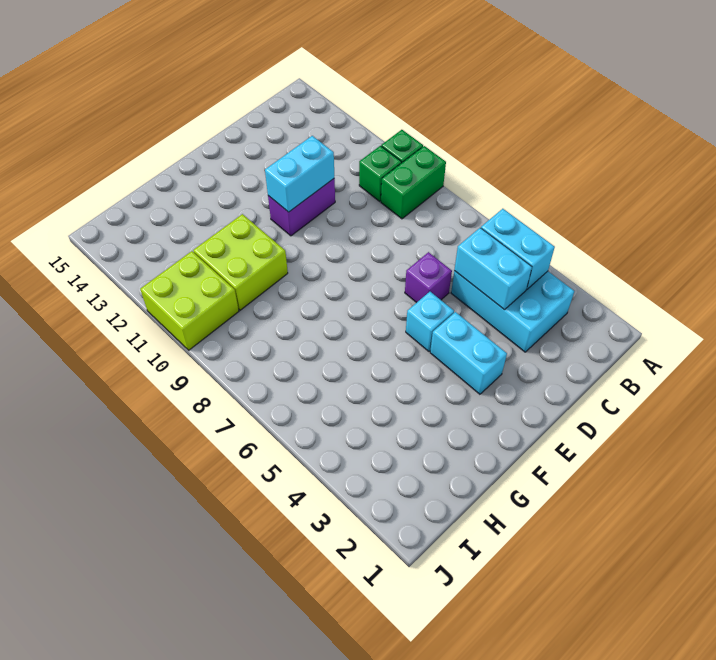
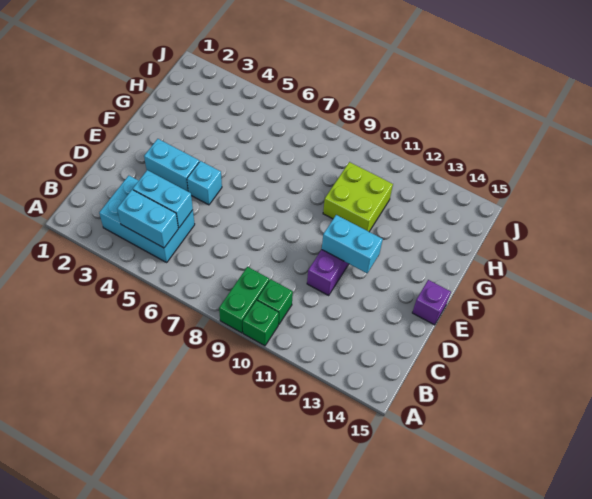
purple 1x1 brick [405,252,452,303] -> purple 1x1 brick moved to [412,280,451,325]
cyan 1x2 brick [265,136,334,212] -> cyan 1x2 brick turned to [322,215,383,273]
lime 2x2 brick [140,251,239,350] -> none

